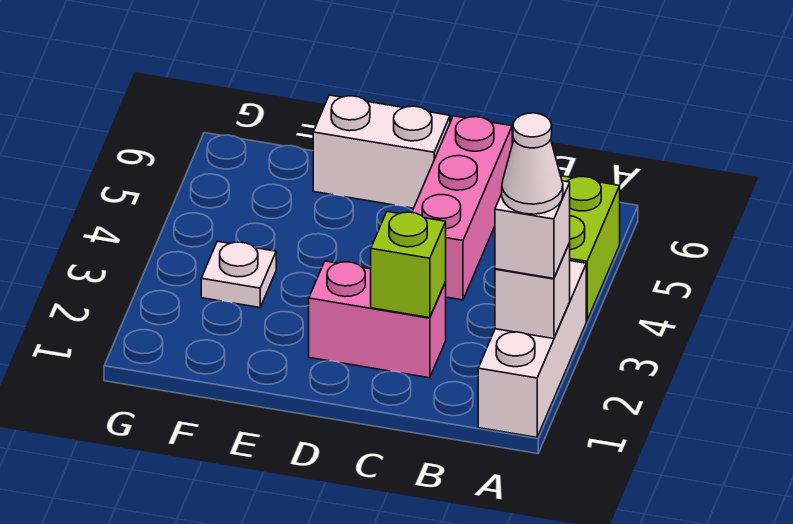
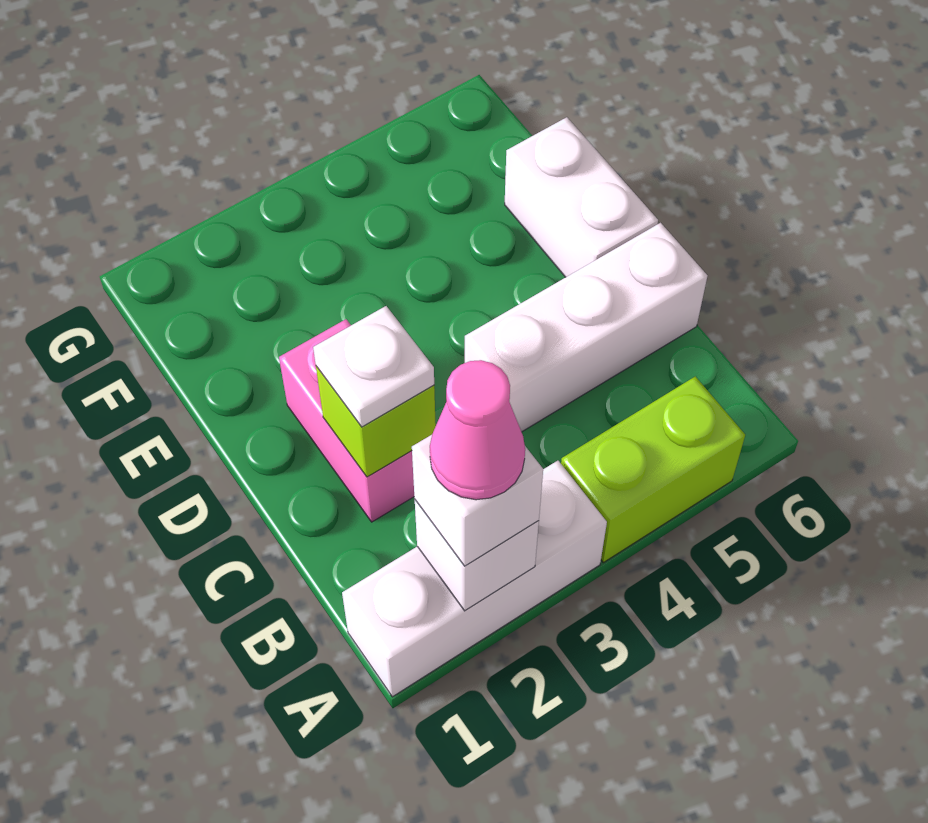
white 1x1 cone [502,113,563,214] -> pink 1x1 cone [430,360,525,500]
pink 1x3 brick [412,116,512,300] -> white 1x3 brick [465,223,707,432]
white 1x1 plate [201,241,276,308] -> white 1x1 plate moved to [313,306,434,427]

